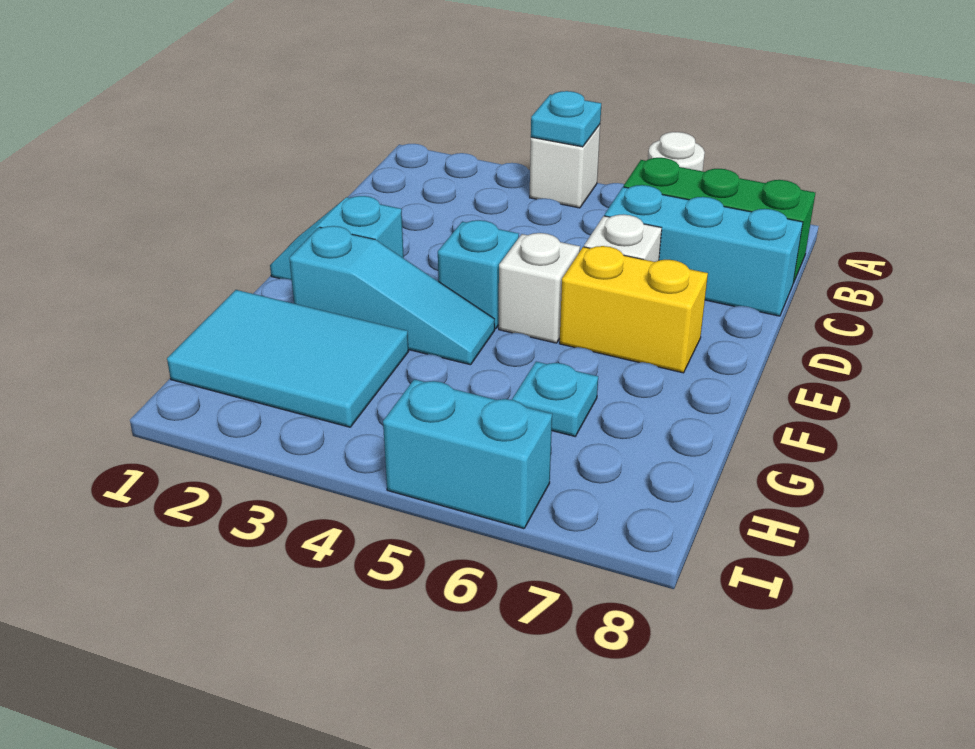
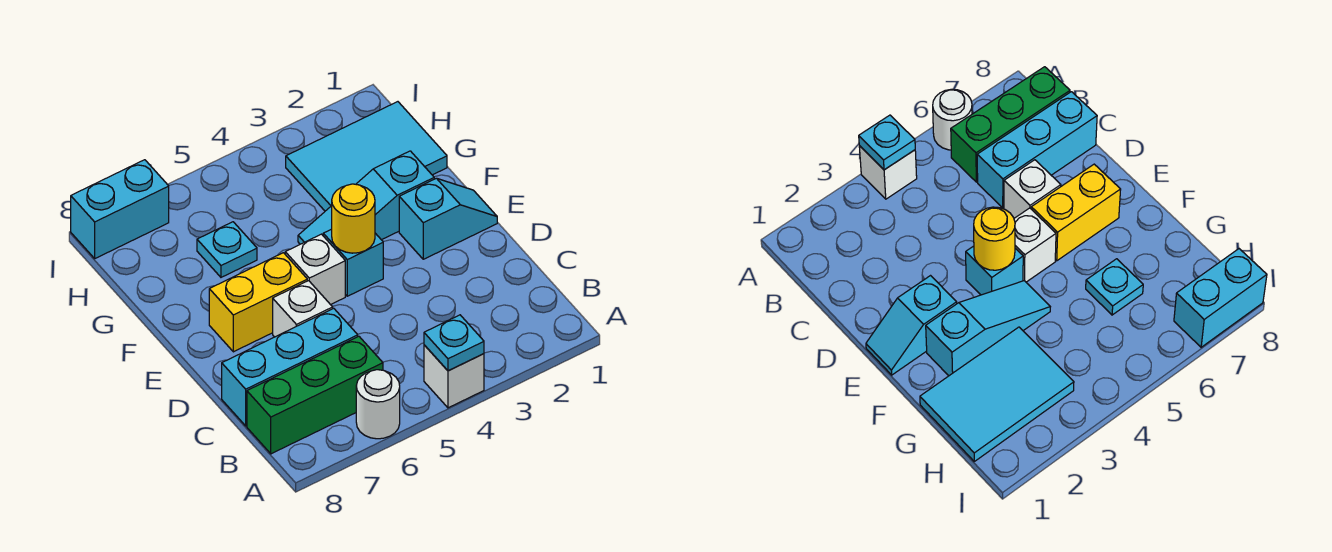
none -> yellow 1x1 round brick [332,184,375,253]
cyan 1x2 brick [383,379,552,529] -> cyan 1x2 brick moved to [71,160,169,258]

